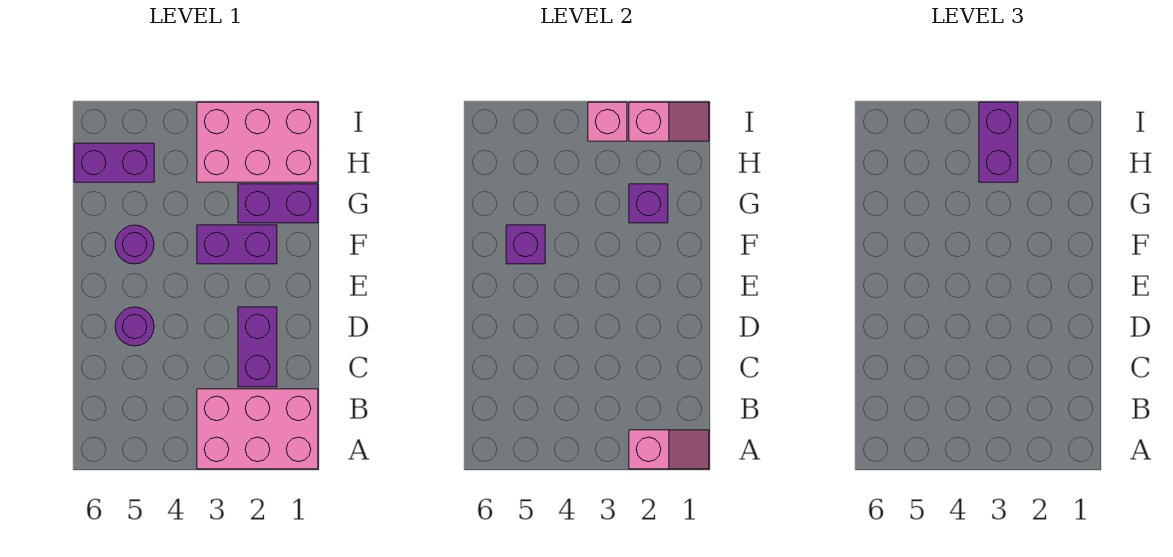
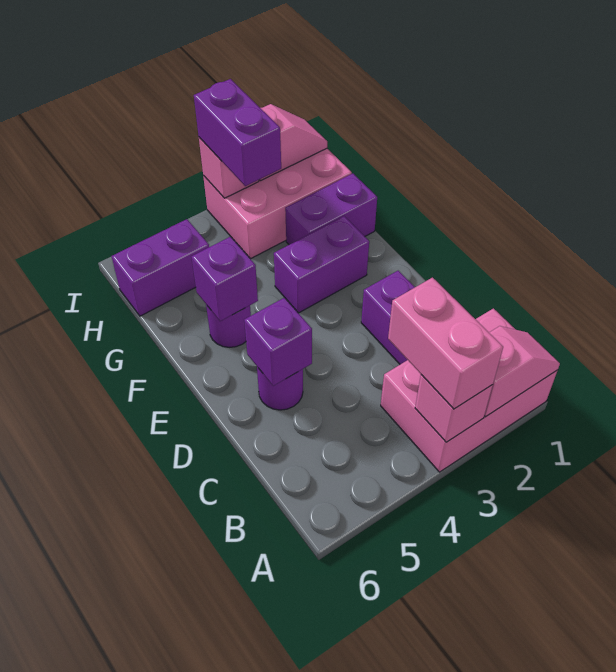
none -> pink 1x1 brick [415,375,493,442]
none -> pink 1x2 brick [388,278,503,409]
purple 1x1 brick [629,184,668,223] -> purple 1x1 brick moved to [244,298,312,386]

